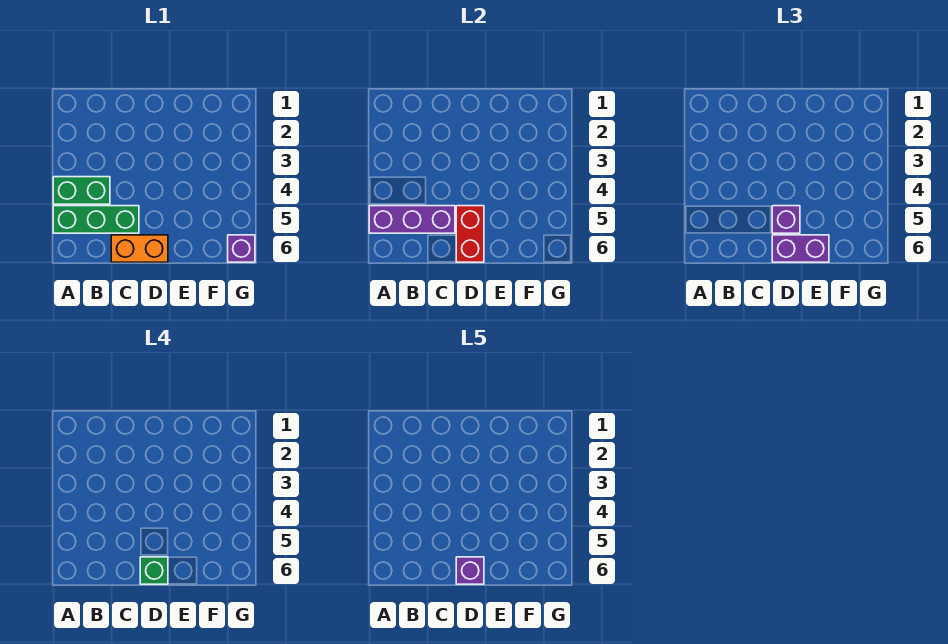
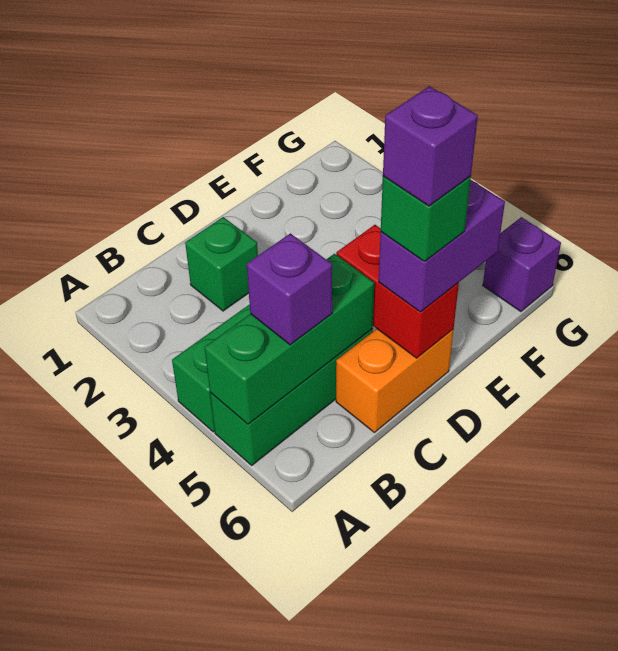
purple 1x3 brick [369,206,455,233] -> green 1x3 brick [205,254,374,424]
none -> green 1x1 brick [185,217,258,311]
purple 1x1 brick [772,206,800,233] -> purple 1x1 brick moved to [247,233,332,345]

